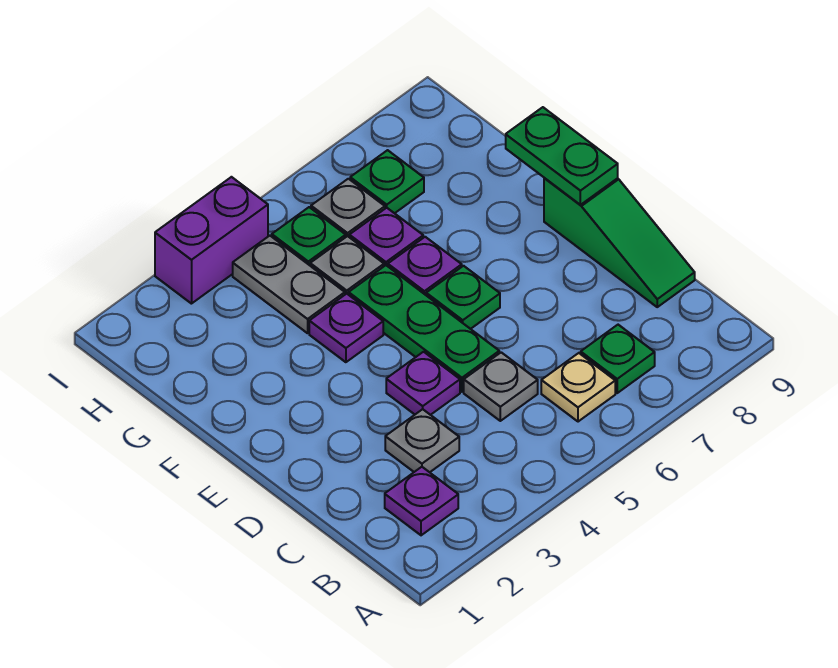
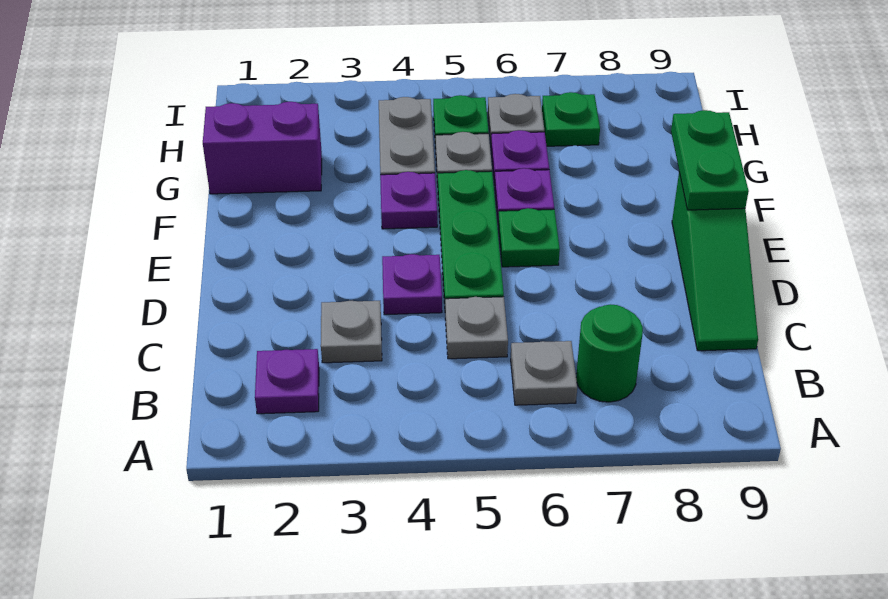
tan 1x1 plate [541,353,615,422] -> grey 1x1 plate [511,341,577,405]
green 1x1 plate [581,325,655,393] -> green 1x1 round brick [576,304,643,402]
purple 1x2 brick [155,177,268,304] -> purple 1x2 brick moved to [203,102,322,194]

